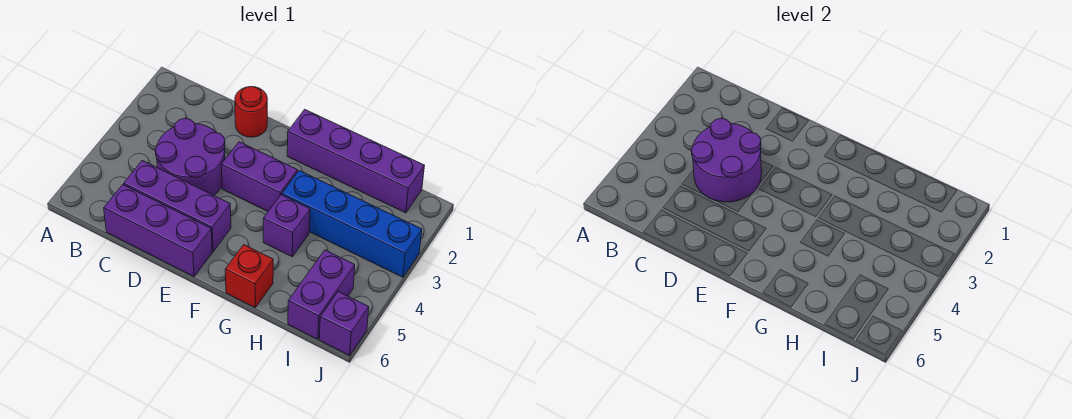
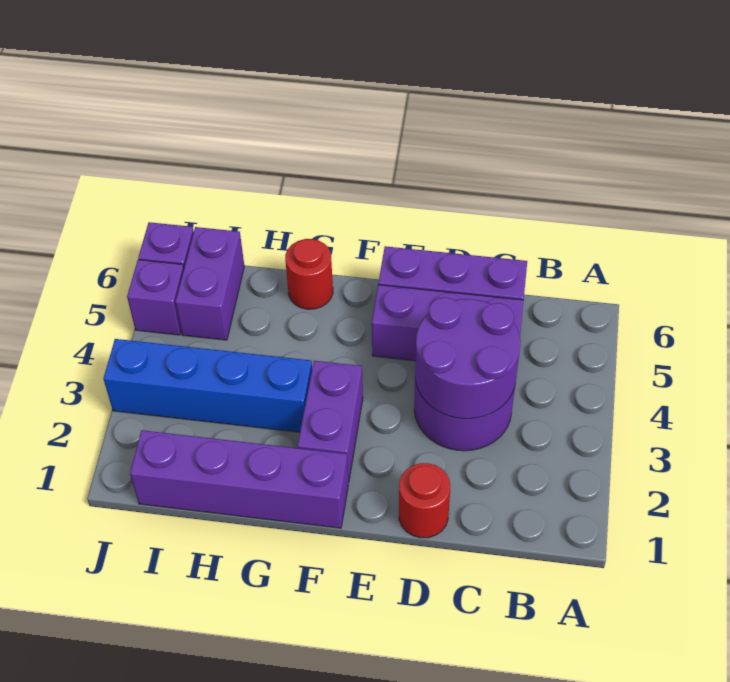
purple 1x2 brick [221,142,298,211] -> purple 1x2 brick turned to [297,361,363,483]
purple 1x1 brick [263,195,310,257] -> purple 1x1 brick moved to [127,260,184,335]
red 1x1 brick [225,245,273,307] -> red 1x1 round brick [285,239,333,309]

